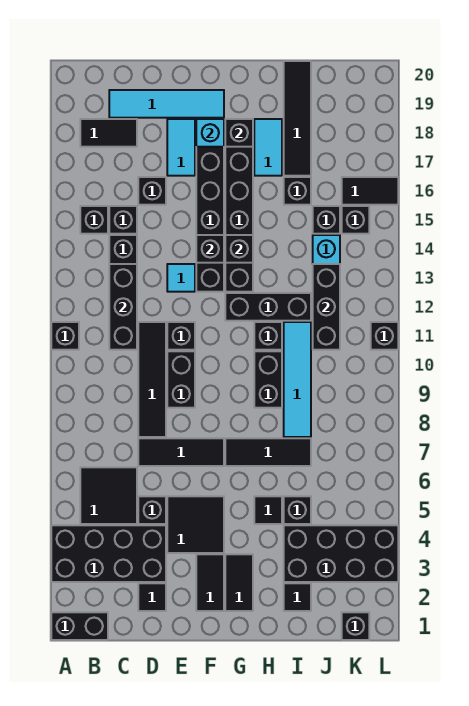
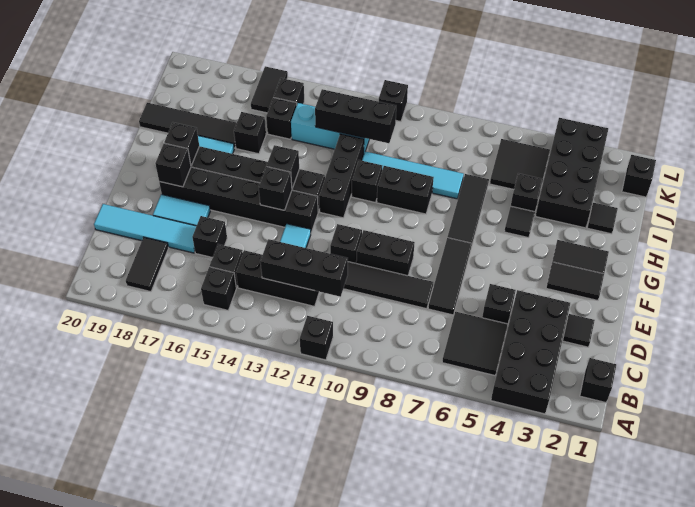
black 1x2 brick [51,612,108,640] -> black 1x1 brick [580,358,616,403]
cyan 1x4 tile [109,90,224,118] -> cyan 1x4 tile turned to [94,204,196,253]
black 2x2 tile [167,496,224,553] -> black 2x2 tile moved to [490,139,550,189]
cyan 1x1 brick [196,119,224,147] -> black 1x1 brick [155,143,191,187]

